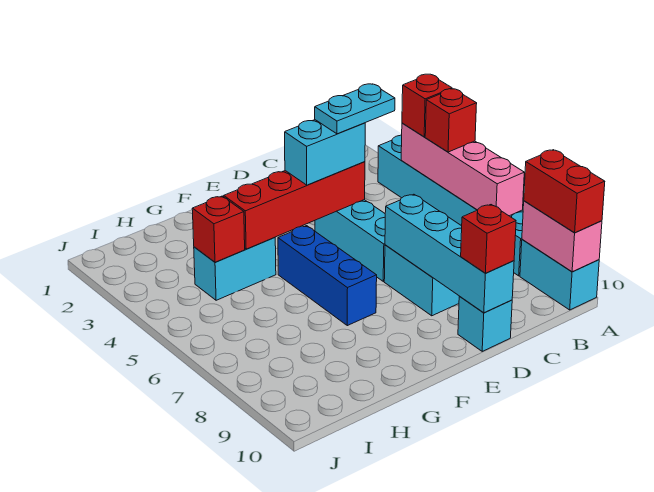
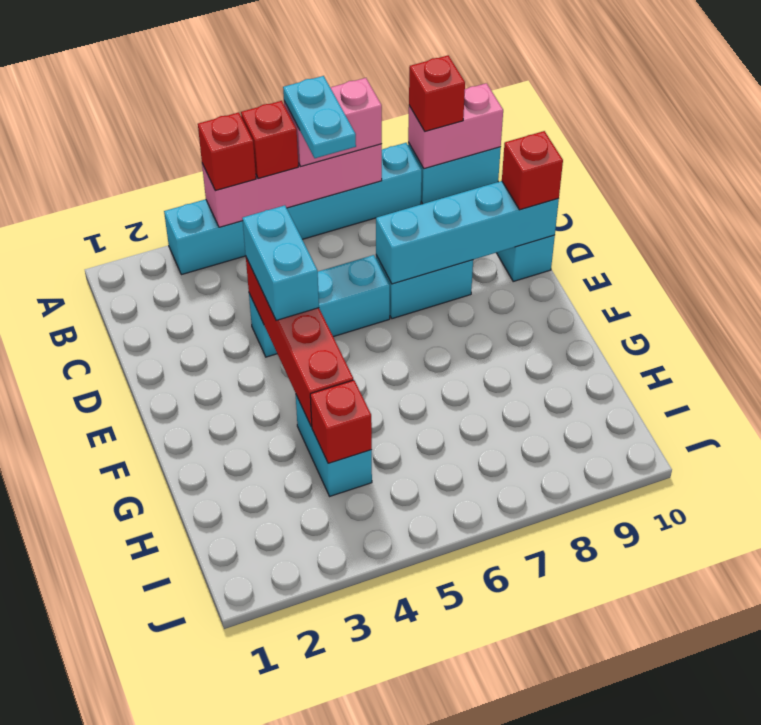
none -> pink 1x2 brick [284,78,382,166]
red 1x2 brick [524,150,605,233] -> red 1x1 brick [409,55,465,132]
cyan 1x2 plate [315,84,395,134] -> cyan 1x2 plate moved to [283,76,356,158]
blue 1x3 brick [278,226,377,326] -> none

